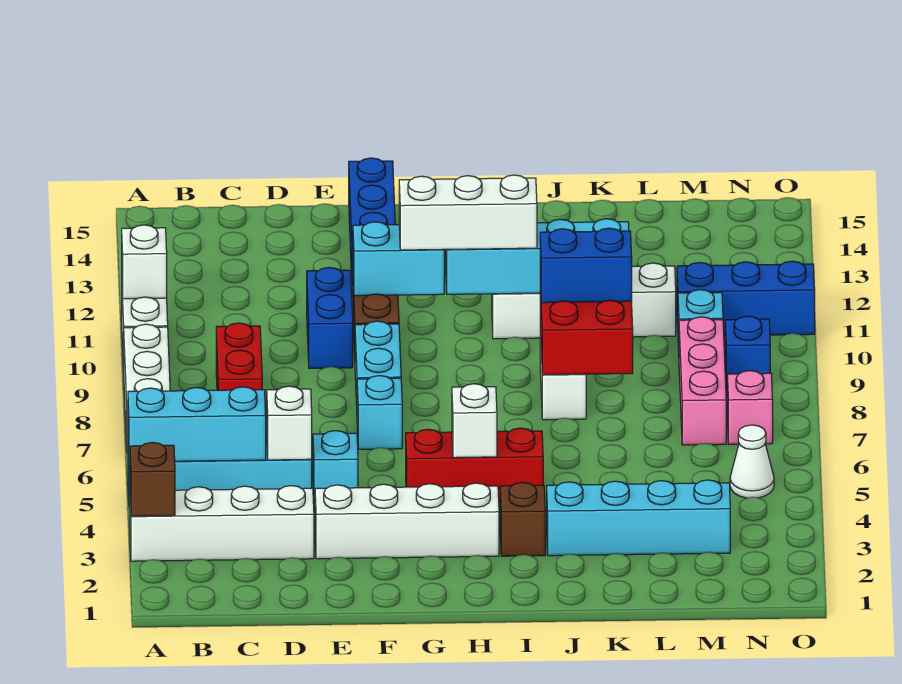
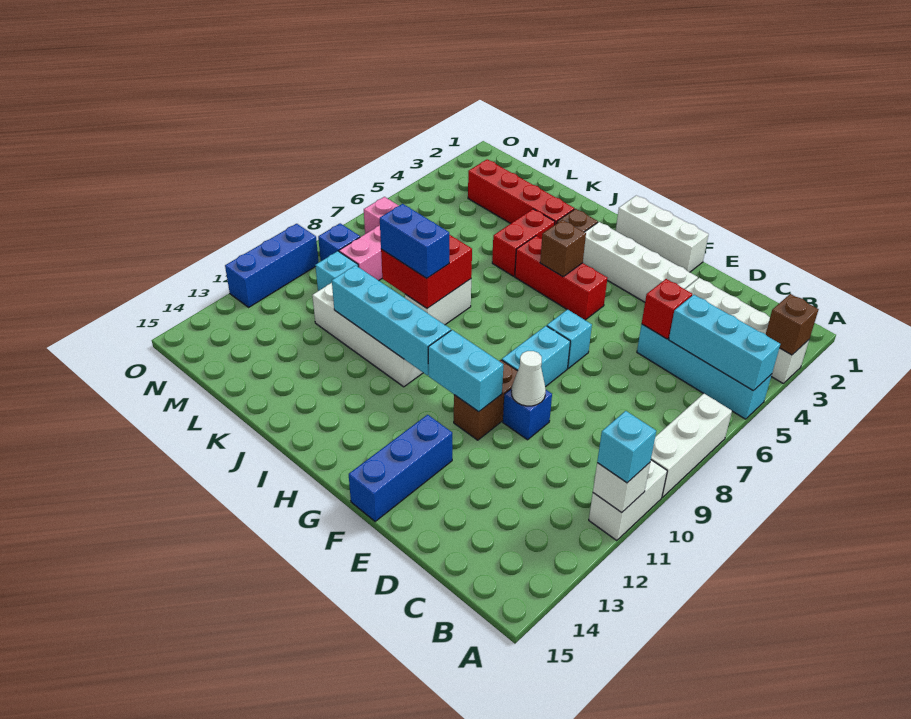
red 1x2 brick [216,323,262,390] -> red 1x2 brick moved to [492,209,555,276]
white 1x1 brick [267,386,312,460] -> red 1x1 brick [642,279,692,339]
cyan 1x1 brick [313,431,358,504] -> cyan 1x1 brick moved to [597,411,656,483]
blue 1x2 brick [307,267,353,368] -> blue 1x1 brick [503,389,552,440]
white 1x3 brick [399,175,537,250] -> white 1x3 brick moved to [616,195,709,272]
white 1x1 brick [452,384,497,458] -> brown 1x1 brick [540,220,586,277]
cyan 1x4 brick [547,480,730,556] -> red 1x4 brick [468,159,574,224]
blue 1x3 brick [677,261,815,336] -> blue 1x3 brick turned to [225,224,319,307]
white 1x1 cone [730,425,774,498] -> white 1x1 cone moved to [511,351,546,406]

